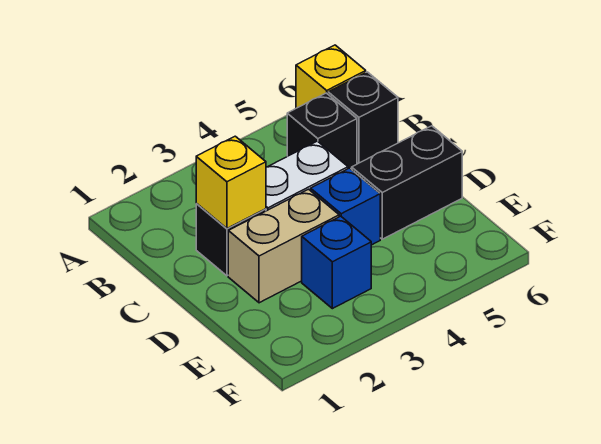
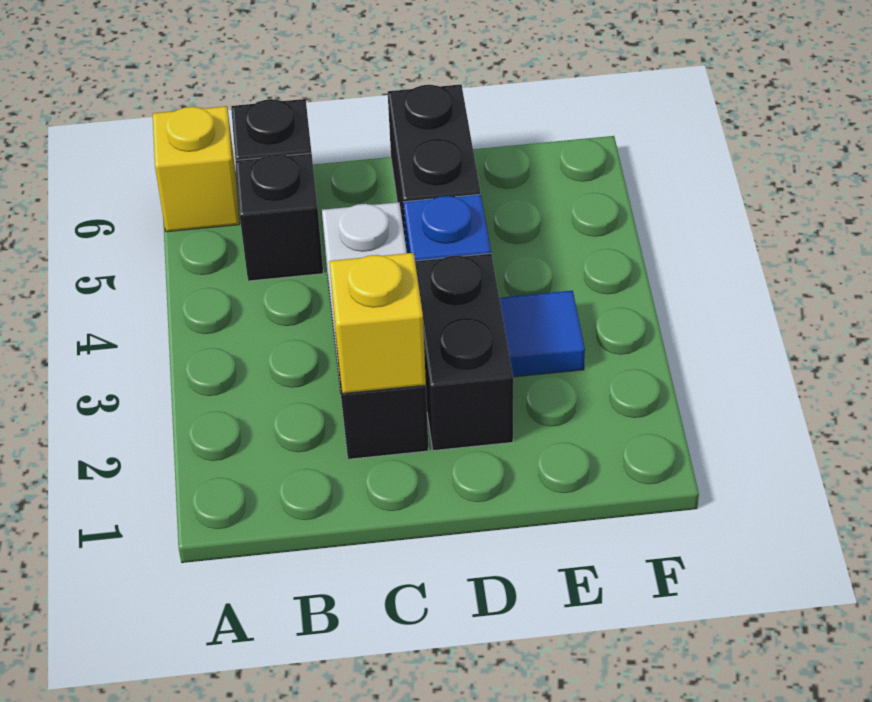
tan 1x2 brick [228,189,339,303] -> black 1x2 brick [415,253,513,451]
blue 1x1 brick [302,216,371,309] -> blue 1x1 tile [499,291,585,377]

